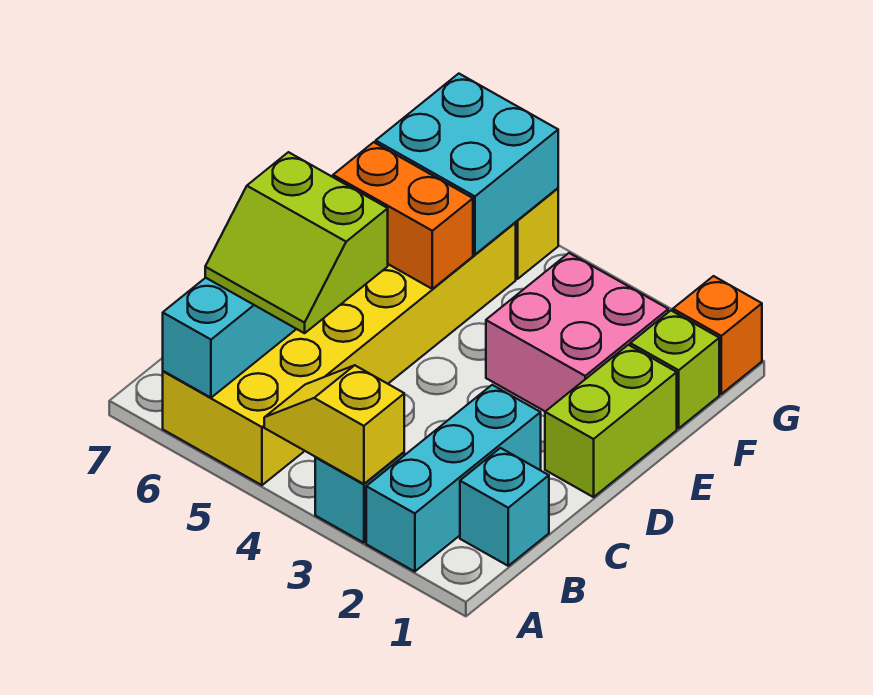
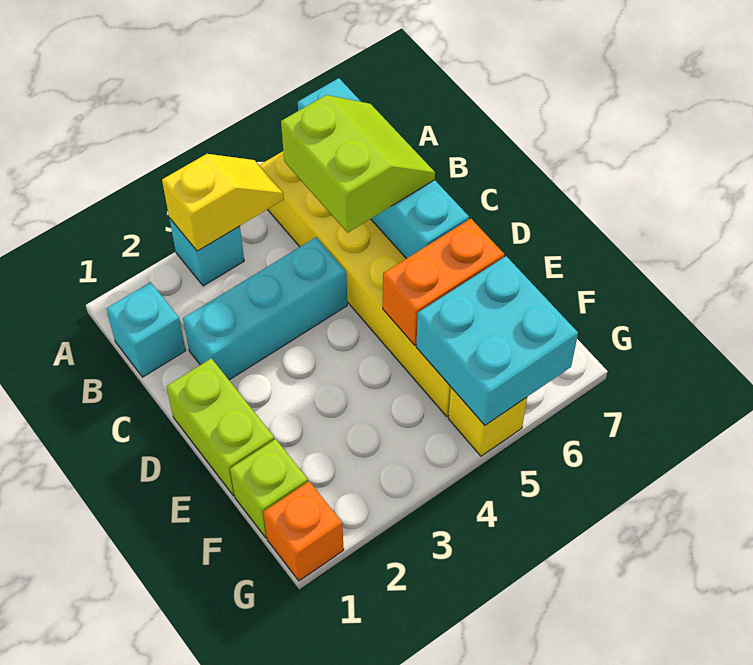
cyan 1x3 brick [366,385,541,572] -> cyan 1x3 brick turned to [183,237,347,380]
lime 2x2 slope [205,152,388,333] -> lime 2x2 slope turned to [281,95,435,233]
pink 2x2 brick [486,253,668,411] -> none

